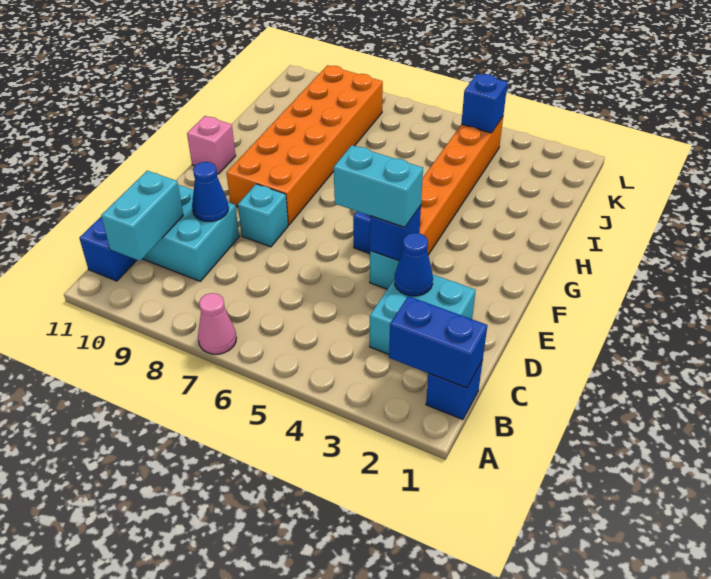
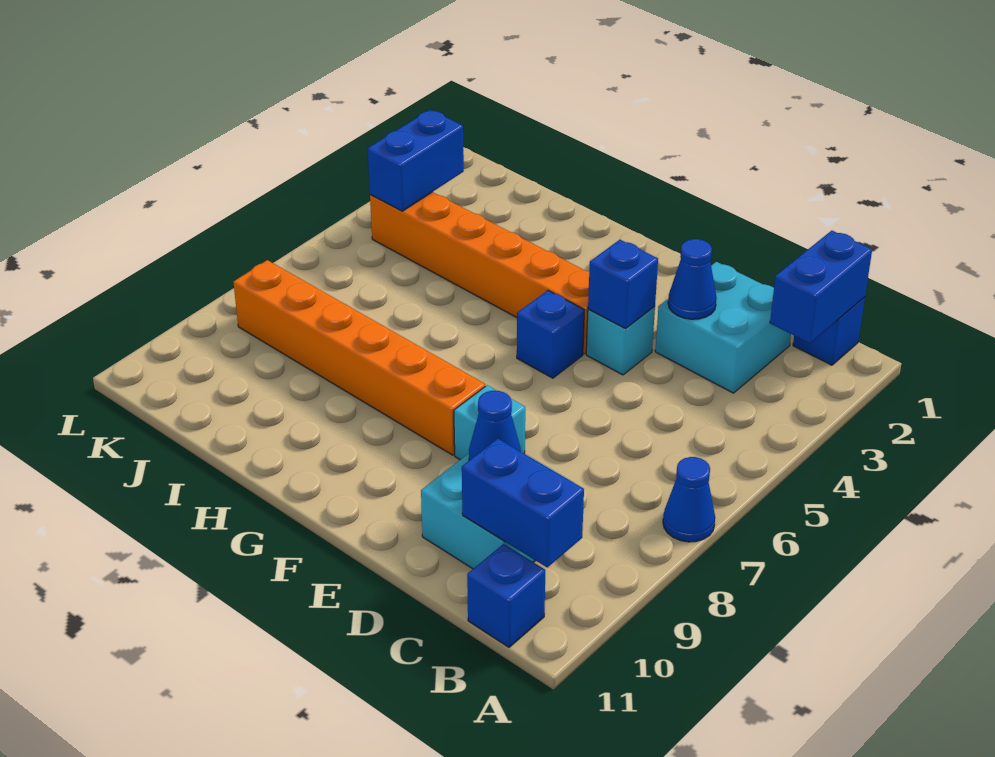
pink 1x1 cone [198,293,237,354] -> blue 1x1 cone [663,457,715,542]
cyan 1x2 brick [101,171,183,261] -> blue 1x2 brick [462,439,584,567]
cyan 1x2 brick [334,145,423,227] -> none
orange 2x6 brick [227,65,383,225] -> orange 1x6 brick [233,260,485,455]
pink 1x1 brick [187,116,236,174] -> none
blue 1x1 brick [461,74,508,133] -> blue 1x2 brick [368,110,464,211]

